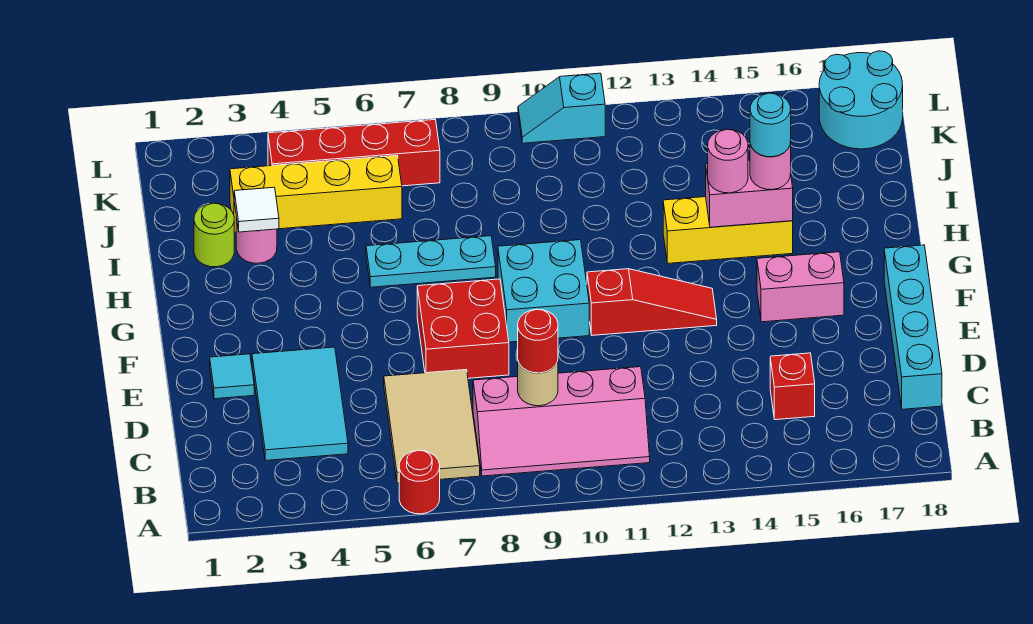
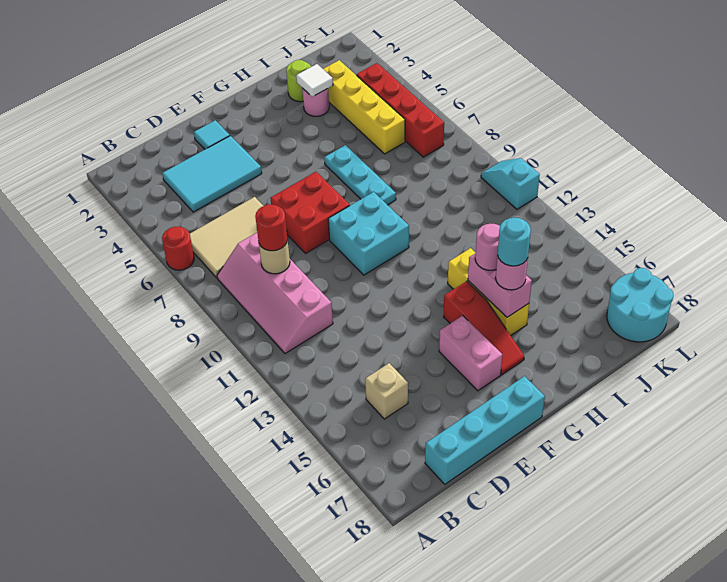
red 1x1 brick [770,353,815,420] -> tan 1x1 brick [365,363,408,419]
red 1x3 slope [587,269,717,335] -> red 1x3 slope moved to [444,281,524,375]

